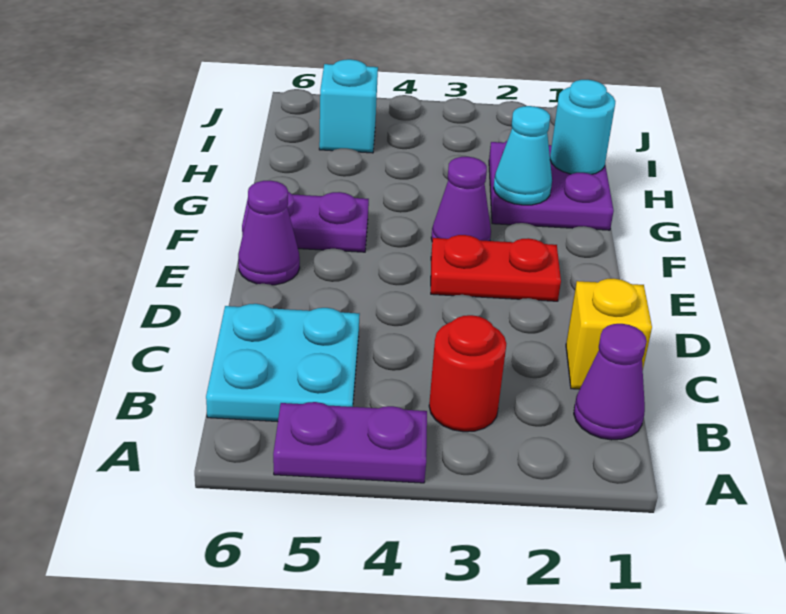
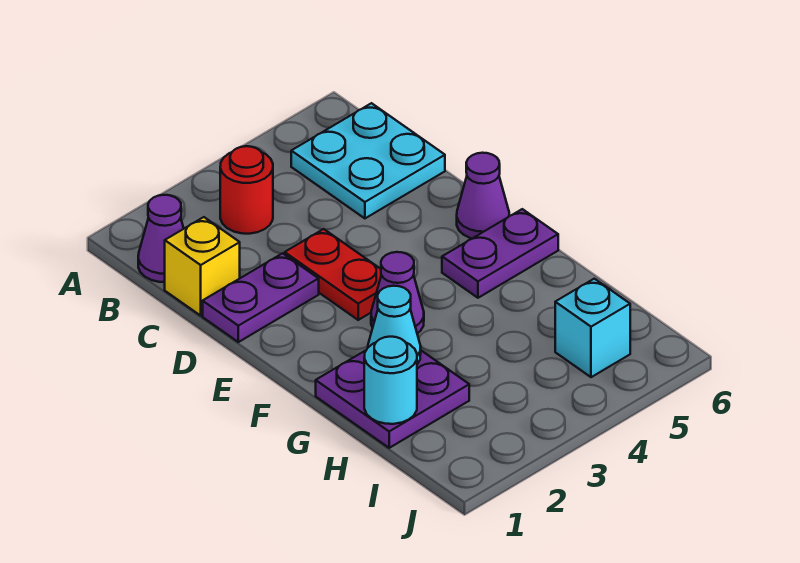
purple 1x2 plate [273,402,427,483] -> purple 1x2 plate moved to [203,253,319,342]
red 1x2 plate [431,235,561,301] -> red 1x2 plate turned to [285,229,381,320]

